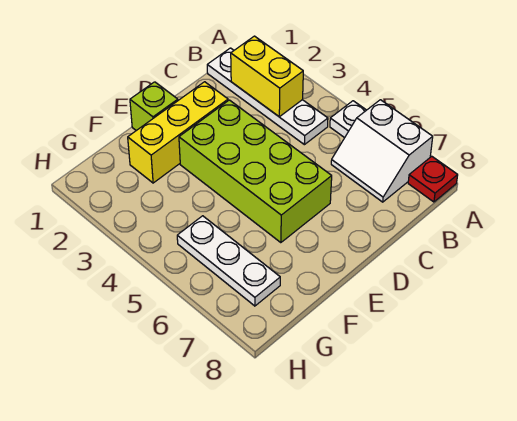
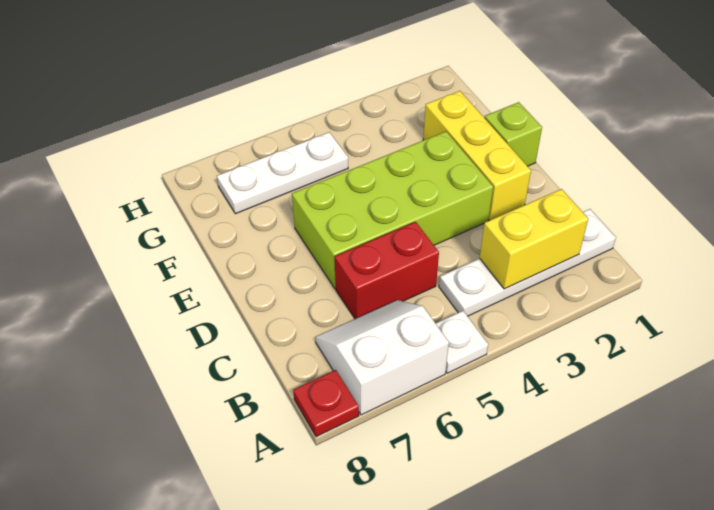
none -> red 1x2 brick [335,222,439,319]

